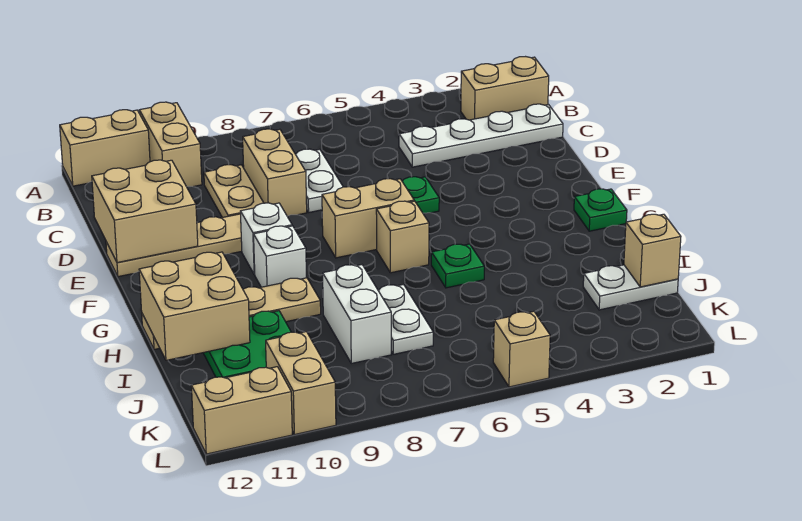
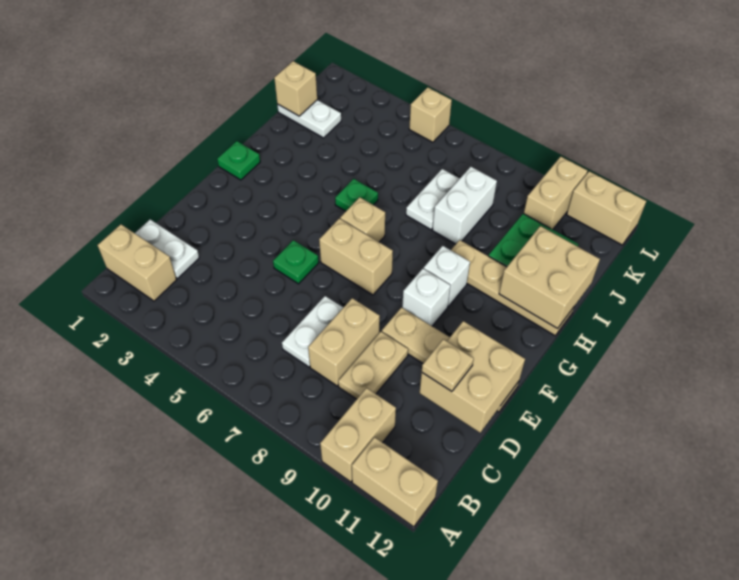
white 1x4 plate [399,104,563,167] -> white 1x2 plate [135,219,199,278]
none -> tan 1x1 plate [422,339,474,391]

